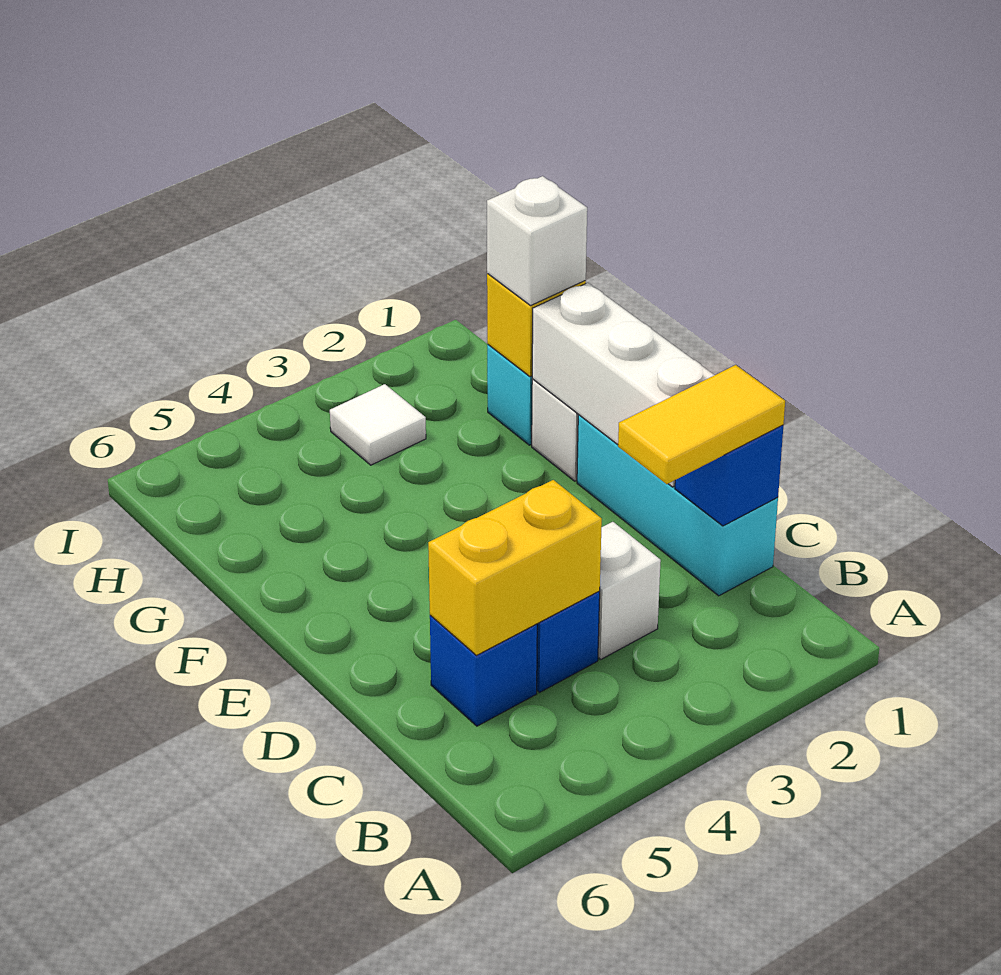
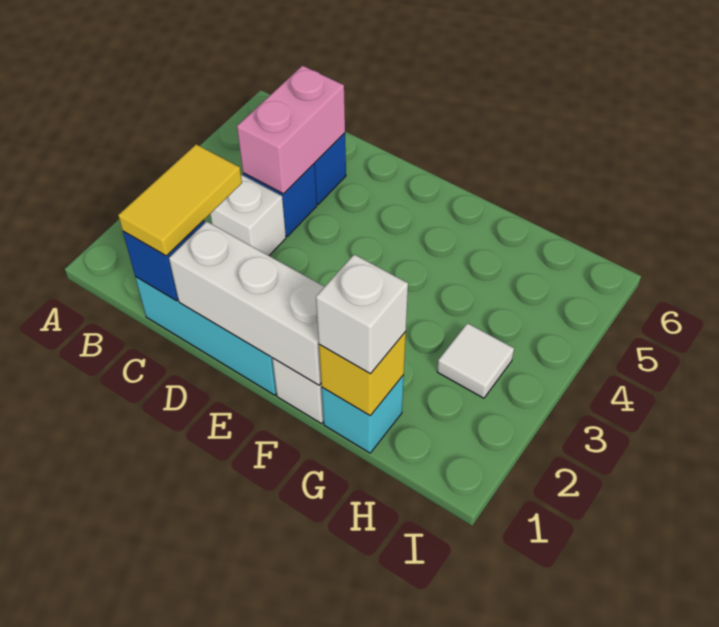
yellow 1x2 brick [428,480,602,655] -> pink 1x2 brick [237,66,345,194]

